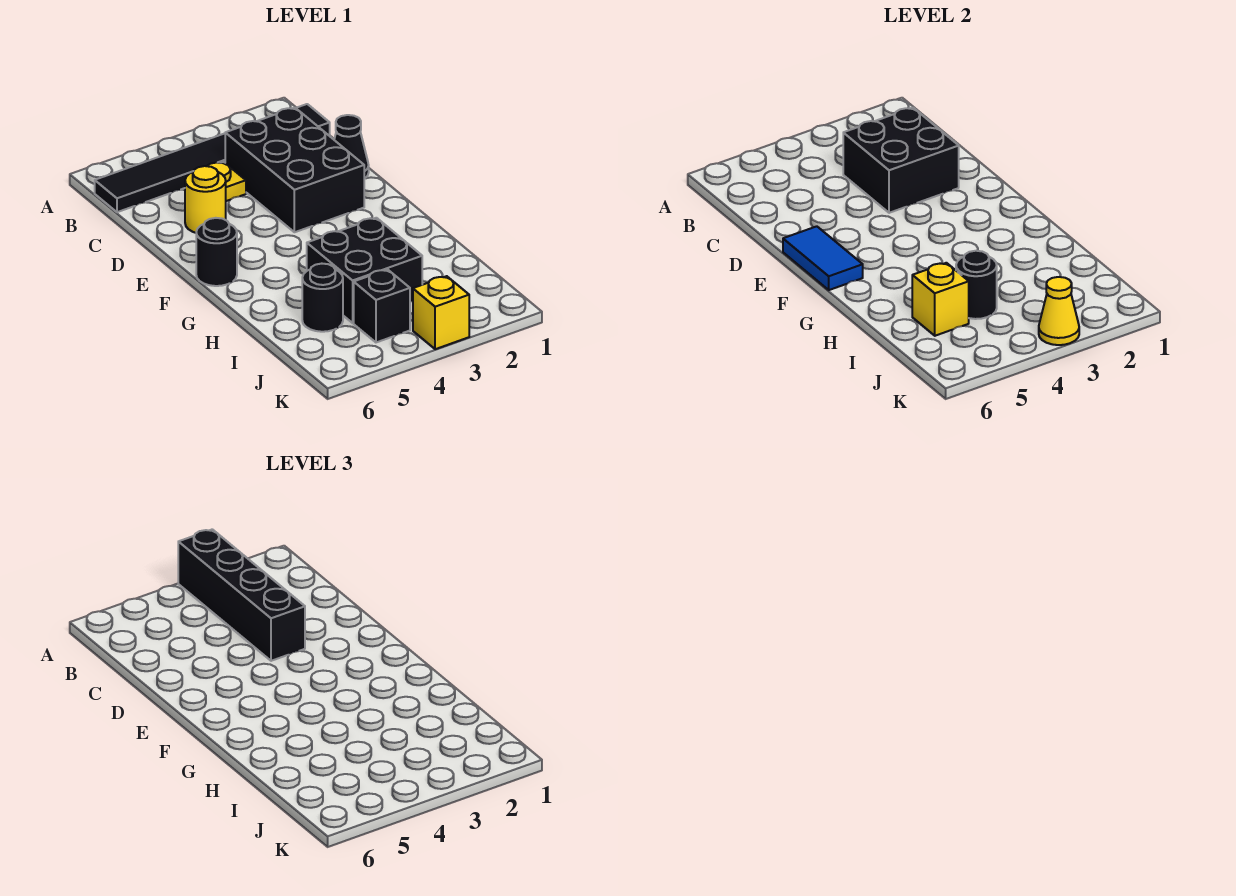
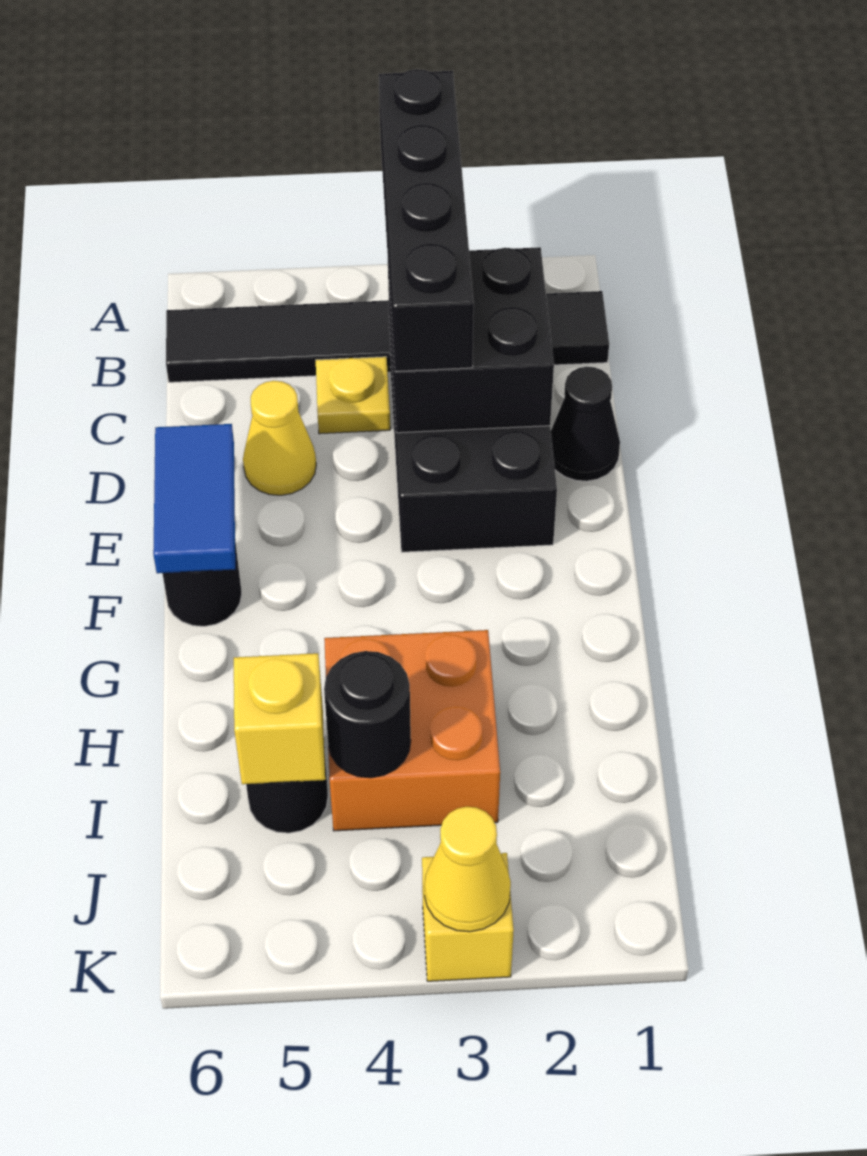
yellow 1x1 round brick [185,166,226,233] -> yellow 1x1 cone [243,381,316,495]
black 2x2 brick [307,218,422,323] -> orange 2x2 brick [324,630,500,831]
black 1x1 brick [354,270,410,342] -> none

